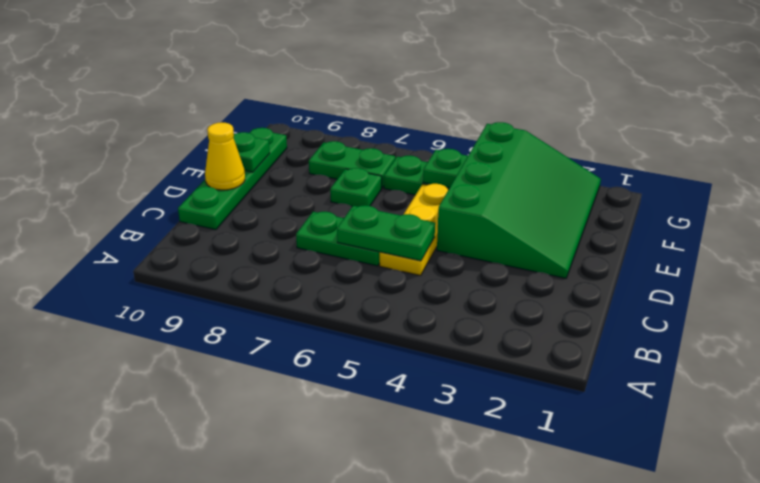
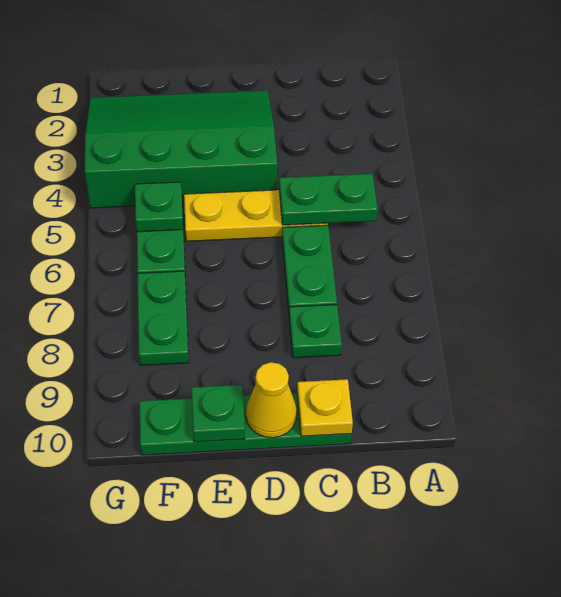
green 1x2 plate [337,205,435,261] -> green 1x2 plate turned to [279,174,377,225]
none -> yellow 1x1 plate [297,379,353,436]
green 1x1 plate [330,168,382,207] -> green 1x1 plate moved to [289,305,342,358]

